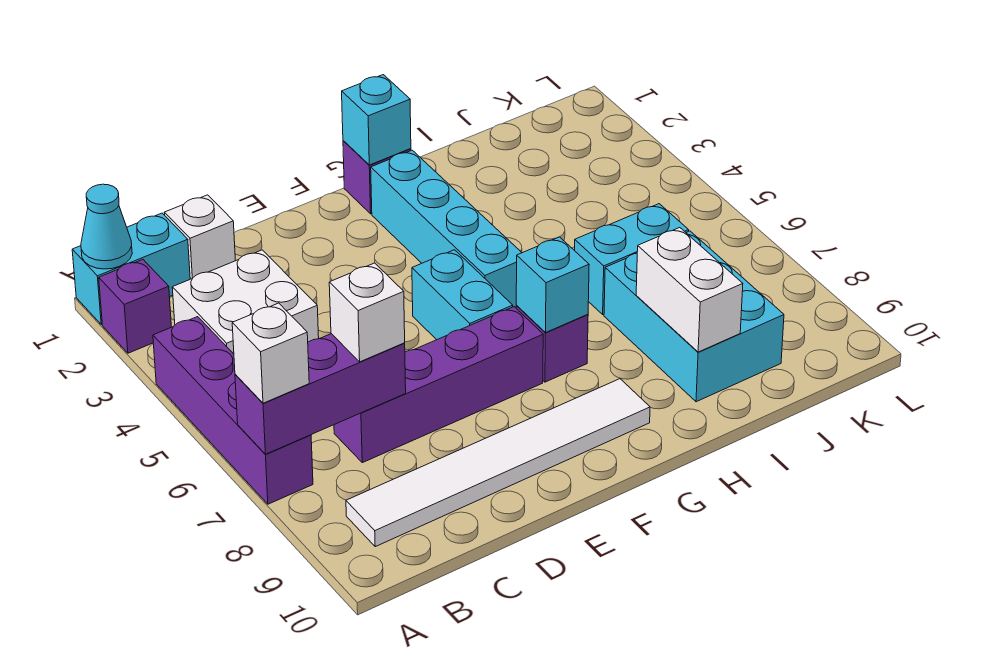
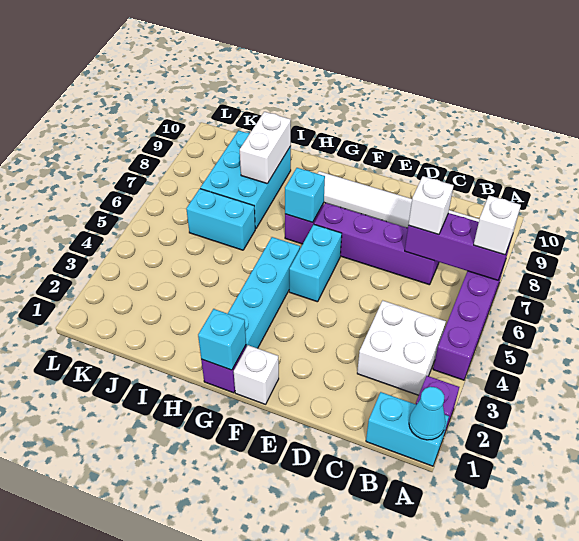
white 1x1 brick [164,195,235,279] -> white 1x1 brick moved to [234,345,279,404]

